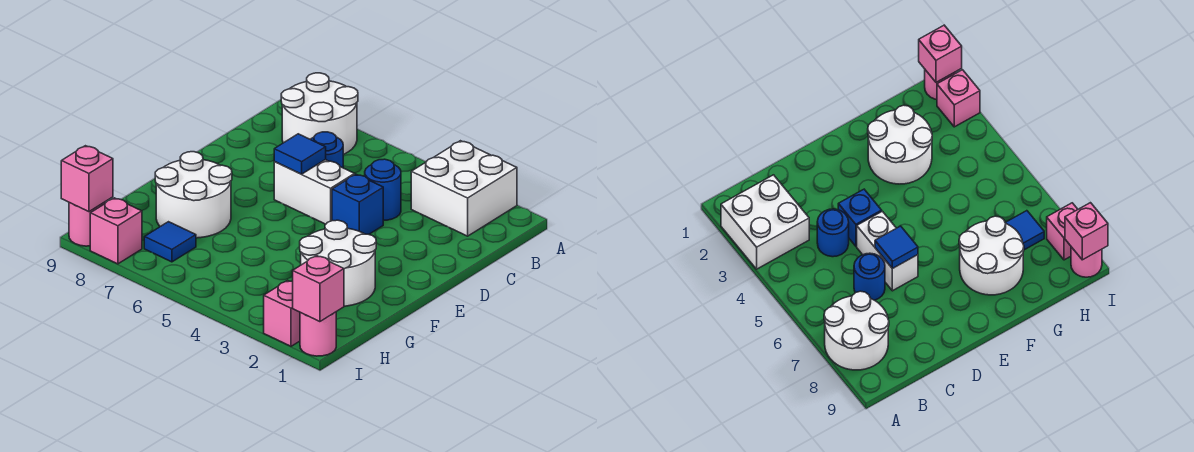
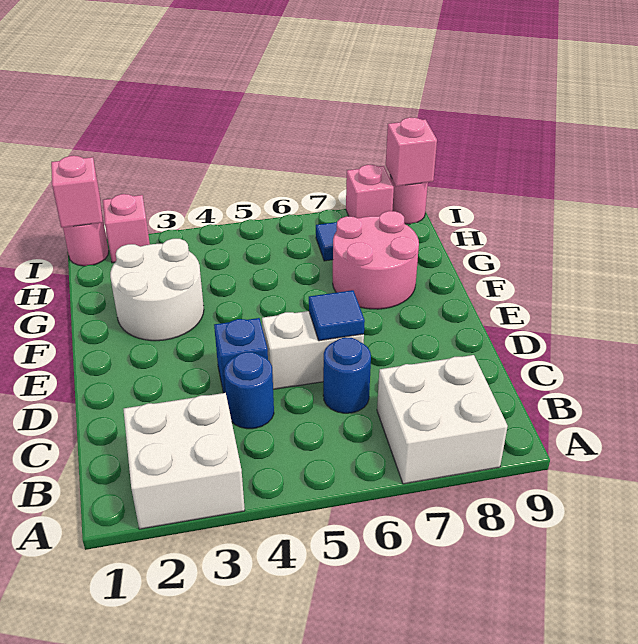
white 2x2 round brick [281,73,358,155] -> white 2x2 brick [377,355,508,484]
white 2x2 round brick [155,152,232,238] -> pink 2x2 round brick [333,211,419,309]

